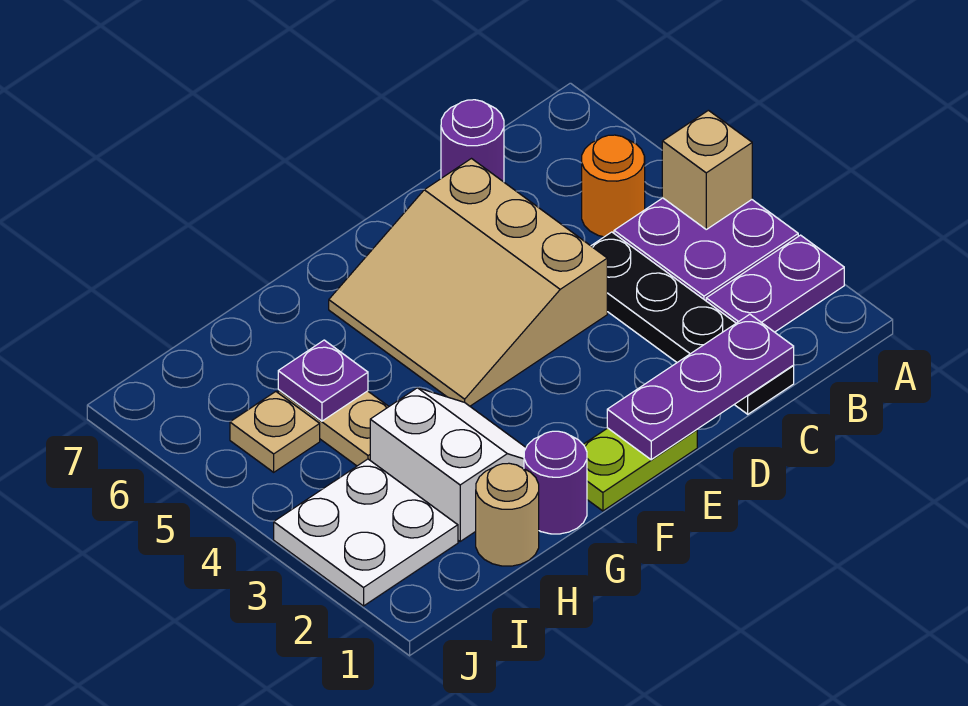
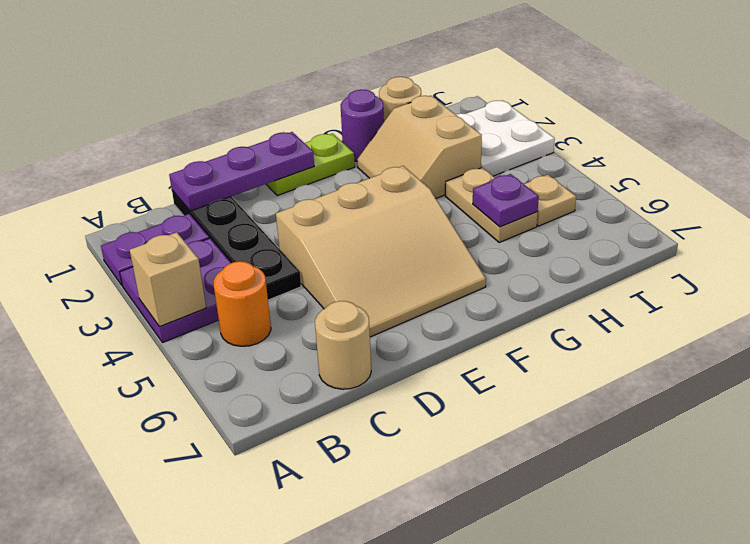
purple 1x1 round brick [441,100,504,182] -> tan 1x1 round brick [315,301,371,389]
tan 3x3 slope [329,159,607,406] -> tan 3x3 slope turned to [276,166,486,337]
white 2x2 slope [370,388,526,541] -> tan 2x2 slope [357,96,482,198]

